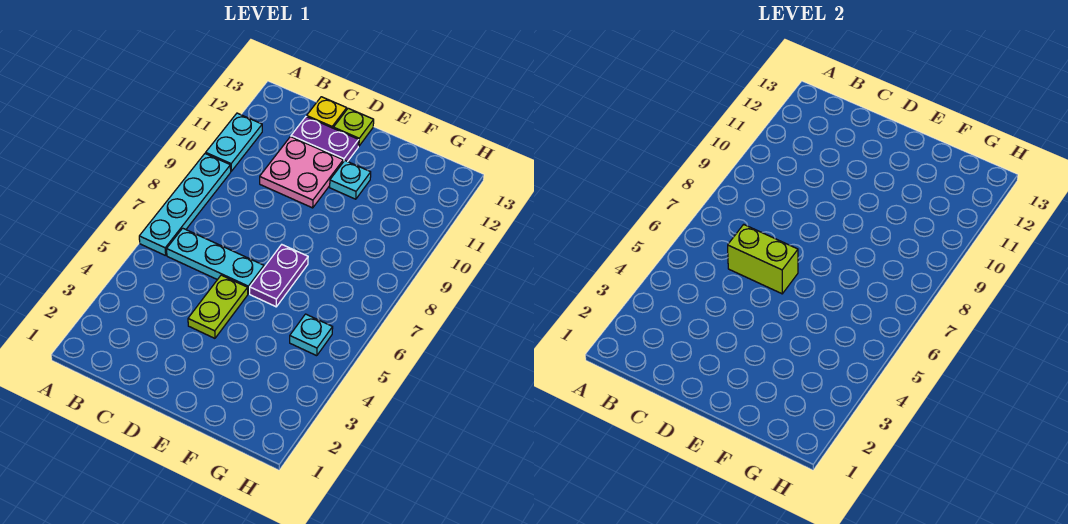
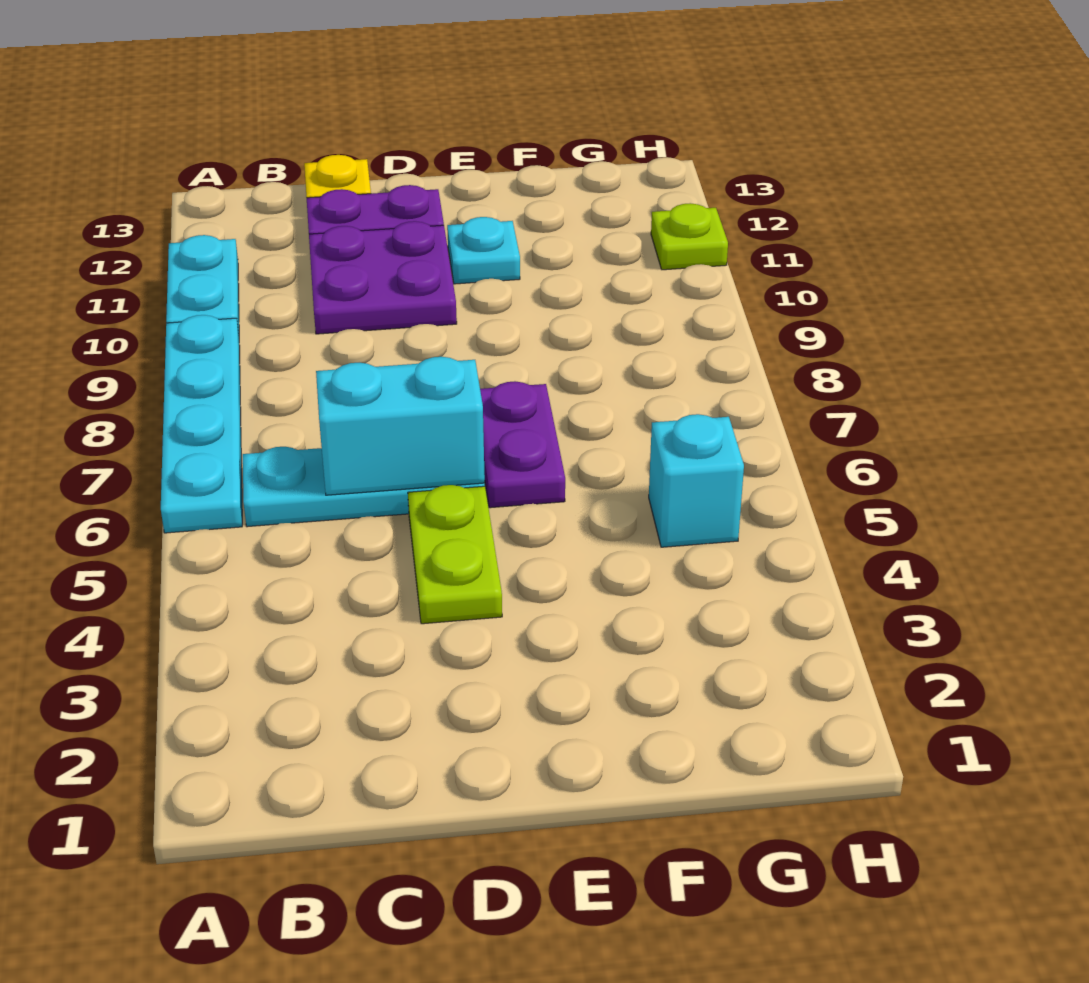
lime 1x2 brick [728,224,798,294] -> cyan 1x2 brick [316,357,485,495]
pink 2x2 plate [260,137,343,208] -> purple 2x2 plate [309,221,457,334]
lime 1x1 plate [334,108,374,146] -> lime 1x1 plate moved to [651,203,728,270]
cyan 1x1 plate [290,314,333,356] -> cyan 1x1 brick [649,414,744,547]

